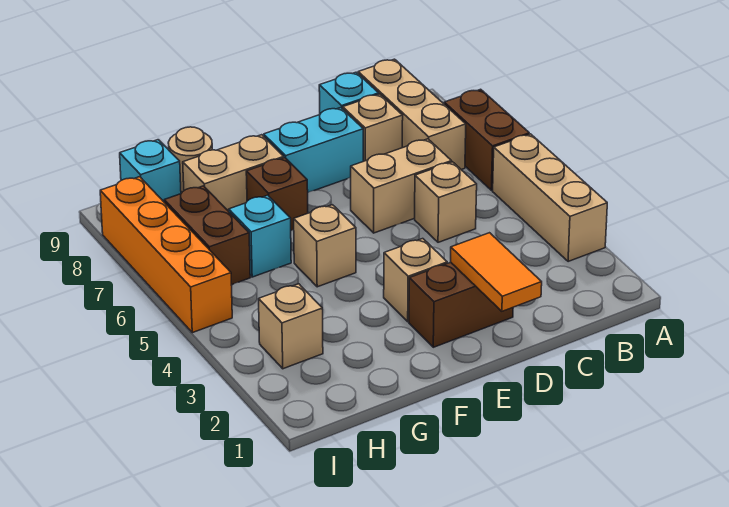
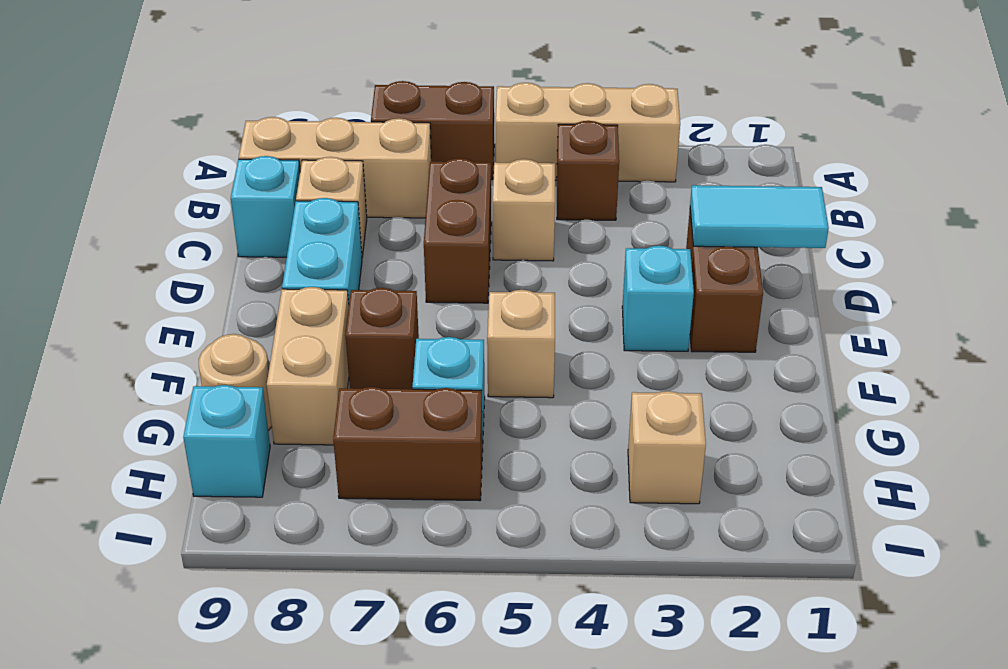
none -> brown 1x1 brick [557,121,619,220]
tan 1x2 brick [351,139,451,233] -> brown 1x2 brick [424,158,491,303]
orange 1x2 tile [451,233,542,311] -> cyan 1x2 tile [690,185,829,248]
tan 1x1 brick [384,239,447,322] -> cyan 1x1 brick [622,246,694,351]
orange 1x4 brick [100,177,232,333] -> none

